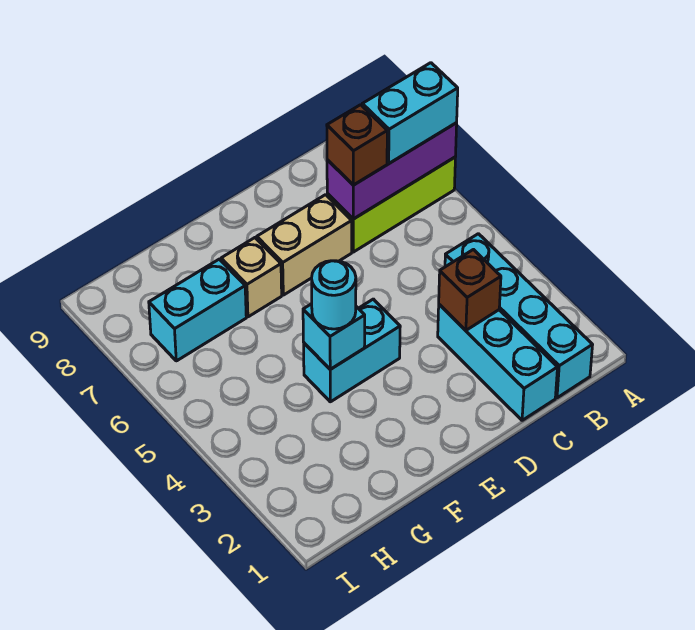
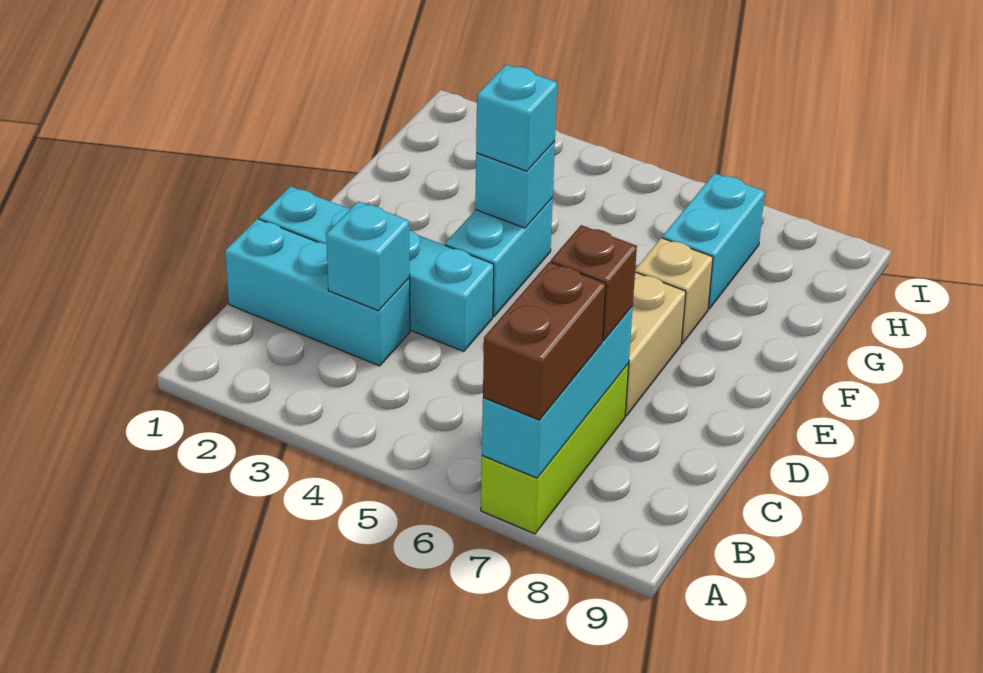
purple 1x3 brick [327,123,457,219] -> cyan 1x3 brick [482,306,633,478]
cyan 1x2 brick [362,63,458,163] -> brown 1x2 brick [483,262,606,420]
cyan 1x4 brick [445,234,592,398] -> cyan 1x4 brick moved to [259,186,494,351]
brown 1x1 brick [439,250,501,330] -> cyan 1x1 brick [326,201,410,311]
cyan 1x1 round brick [312,261,356,329] -> cyan 1x1 brick [476,65,557,171]

